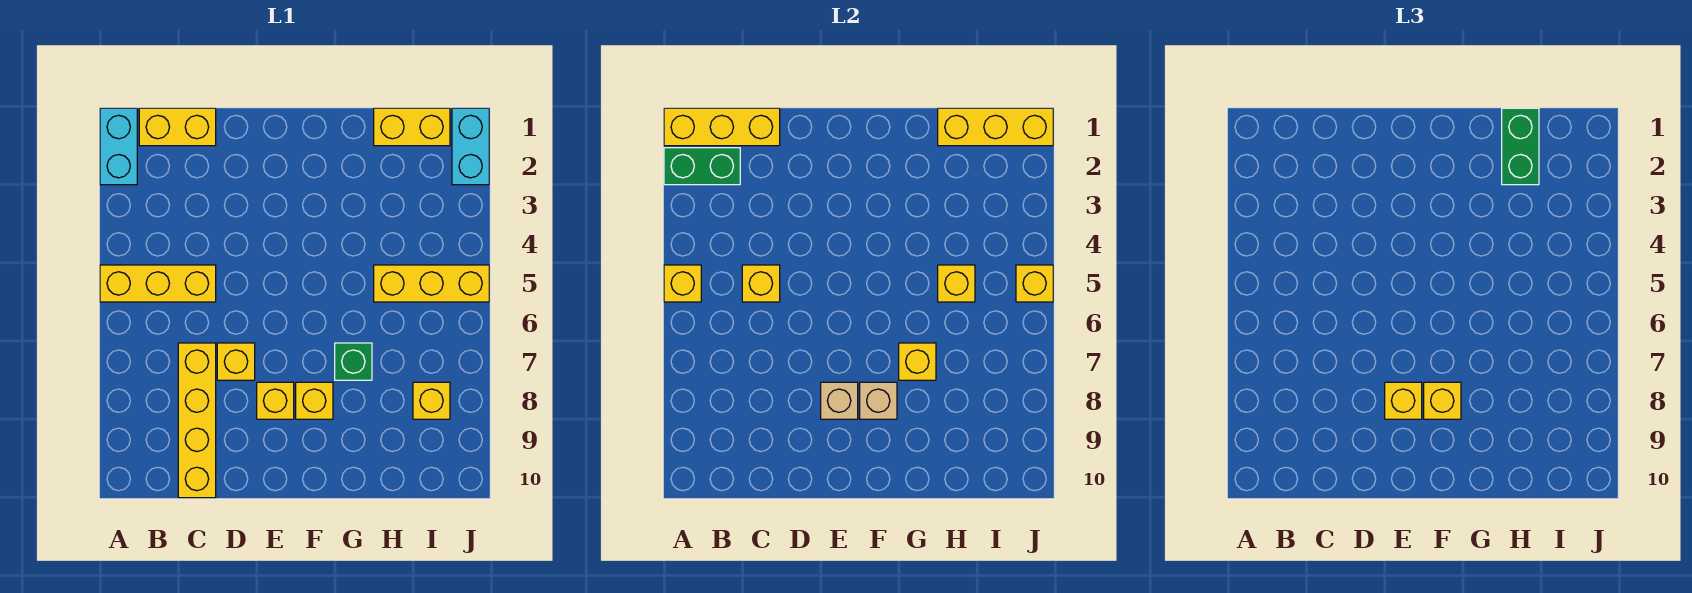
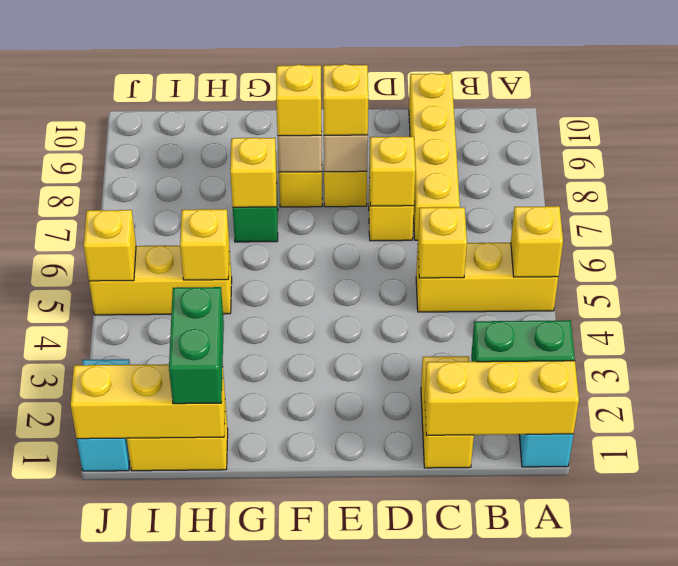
yellow 1x2 brick [139,108,216,146] -> yellow 1x2 brick turned to [421,356,474,468]
yellow 1x1 brick [413,382,450,419] -> yellow 1x1 brick moved to [369,136,415,206]

